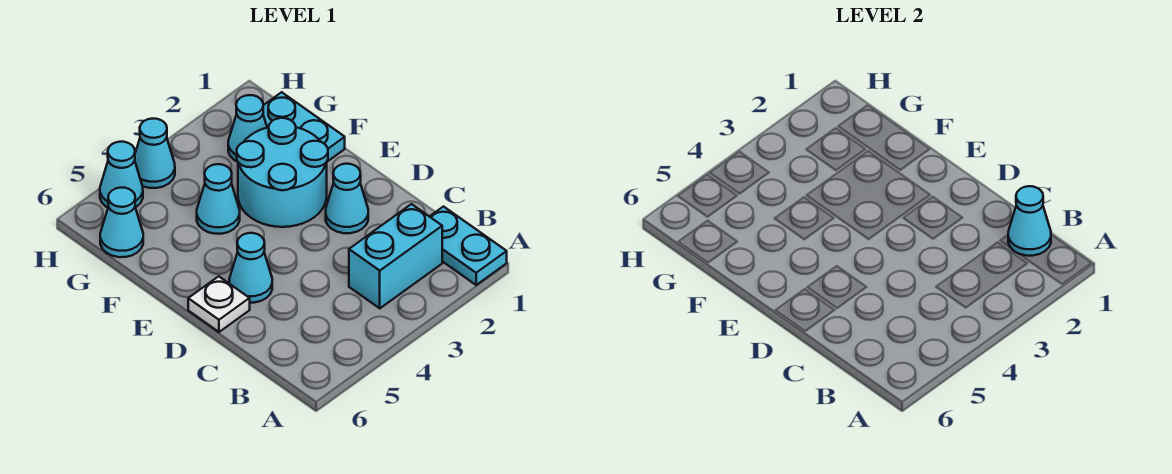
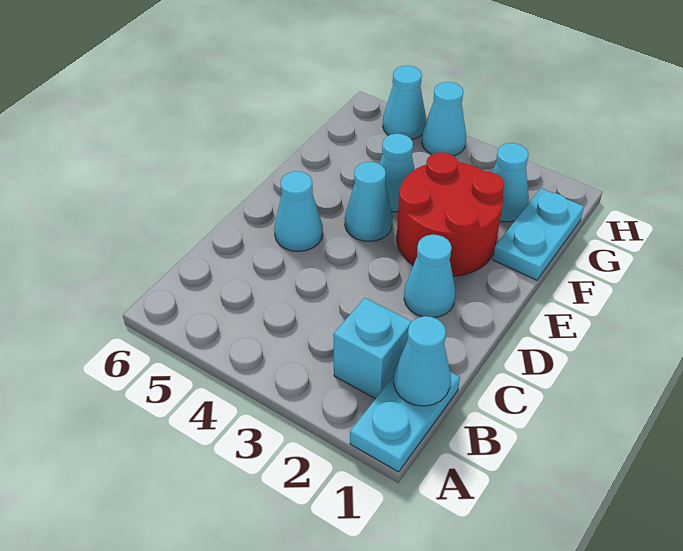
cyan 1x2 brick [349,204,442,308] -> cyan 1x1 brick [333,298,412,399]
white 1x1 plate [188,276,250,332] -> none
cyan 2x2 round brick [237,118,328,227] -> red 2x2 round brick [397,152,504,276]
cyan 1x1 cone [100,188,143,257] -> cyan 1x1 cone moved to [345,162,393,241]

